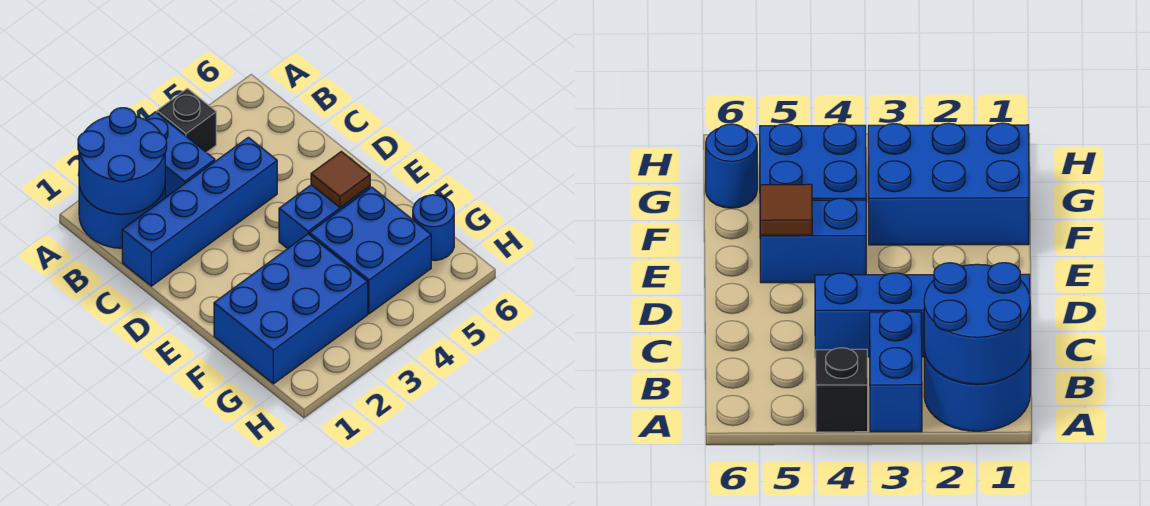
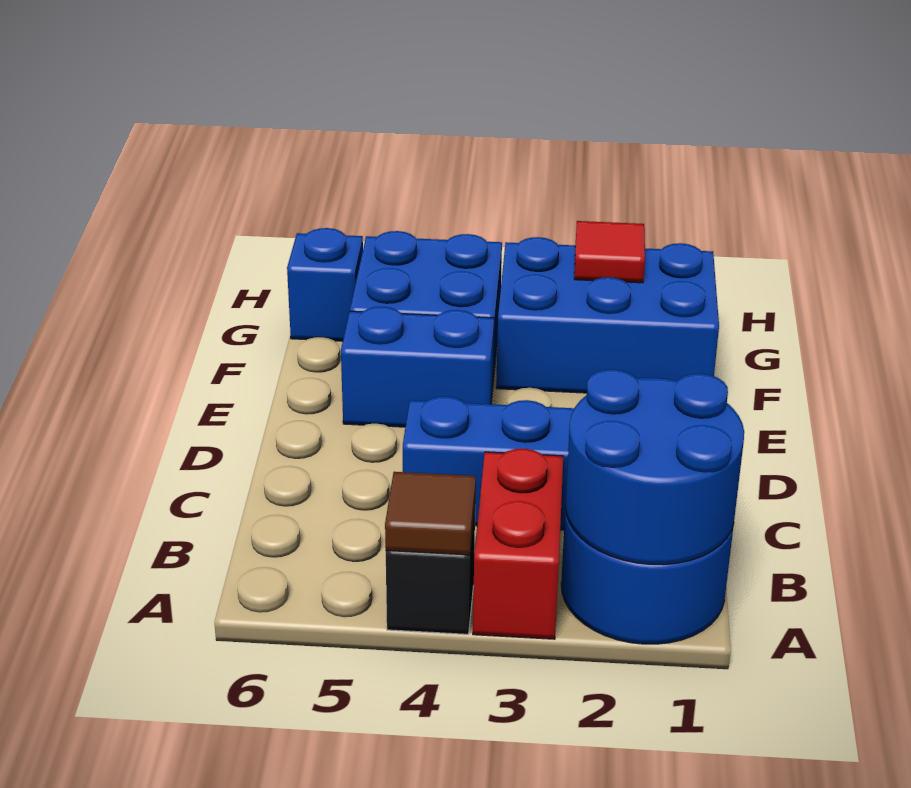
blue 1x2 brick [145,112,215,198] -> red 1x2 brick [473,449,563,639]
brown 1x1 tile [311,151,370,207] -> brown 1x1 tile moved to [385,472,476,555]
none -> red 1x1 tile [574,221,645,283]
blue 1x1 round brick [413,195,454,261] -> blue 1x1 brick [287,228,363,341]

